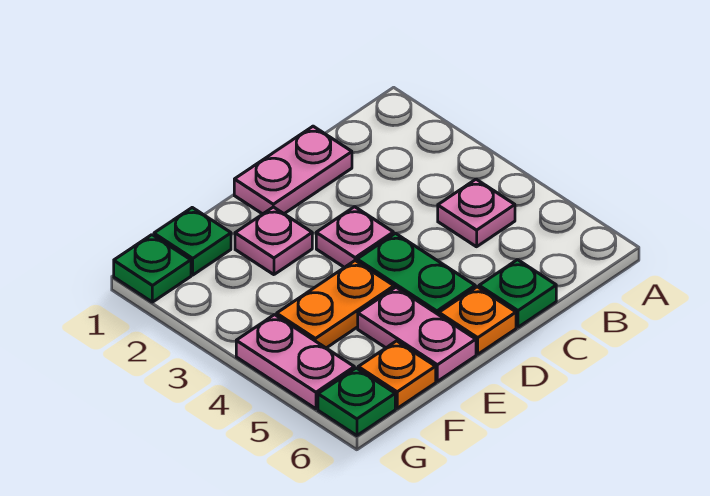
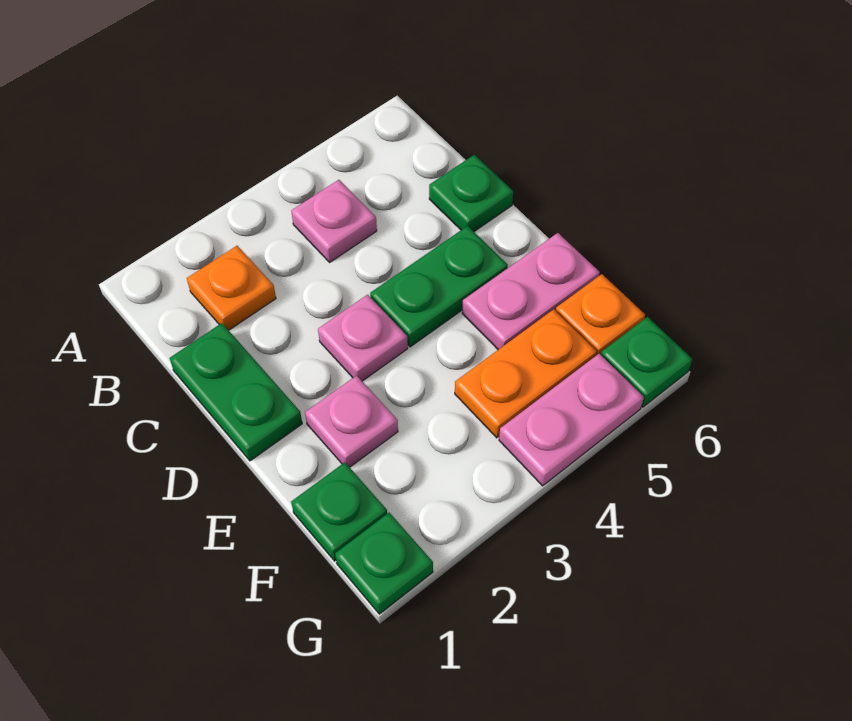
pink 1x2 plate [234,126,352,214] -> green 1x2 plate [170,323,302,461]
orange 1x1 plate [439,287,516,354] -> orange 1x1 plate moved to [187,246,276,330]
orange 1x2 plate [277,261,394,348] -> orange 1x2 plate turned to [455,309,597,438]

